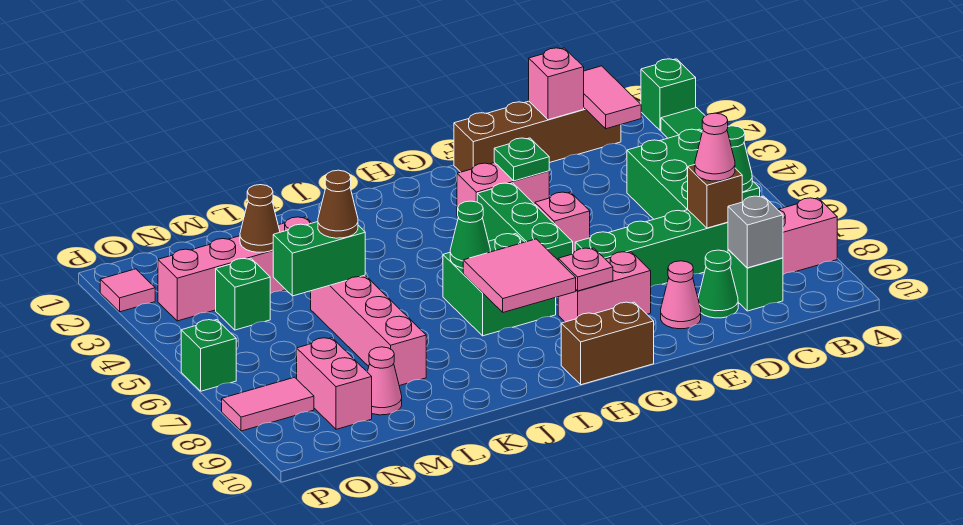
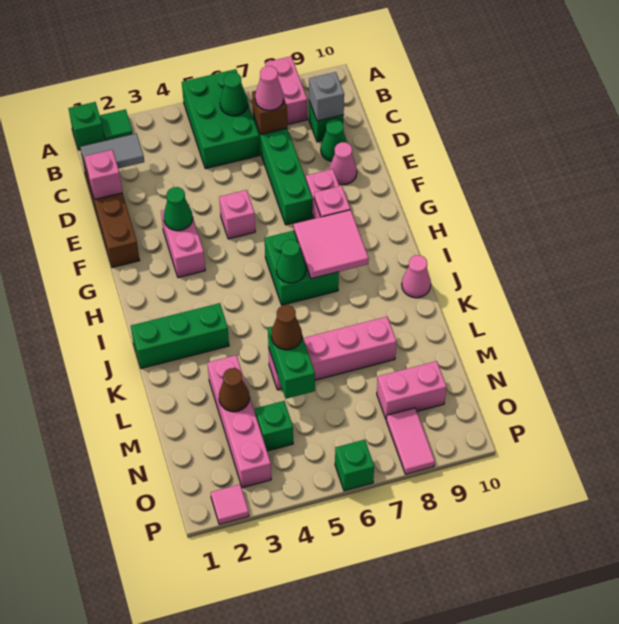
green 2x3 brick [627,129,760,219] -> green 2x3 brick turned to [182,69,260,169]
pink 1x2 tile [584,66,641,129] -> grey 1x2 tile [80,133,144,171]
green 1x1 plate [494,138,549,181] -> green 1x1 cone [164,187,193,231]
green 1x3 brick [477,183,573,260] -> green 1x3 brick moved to [131,303,229,368]
brown 1x2 brick [561,302,654,385] -> none
pink 1x1 cone [367,347,402,415] -> pink 1x1 cone moved to [402,255,431,298]

